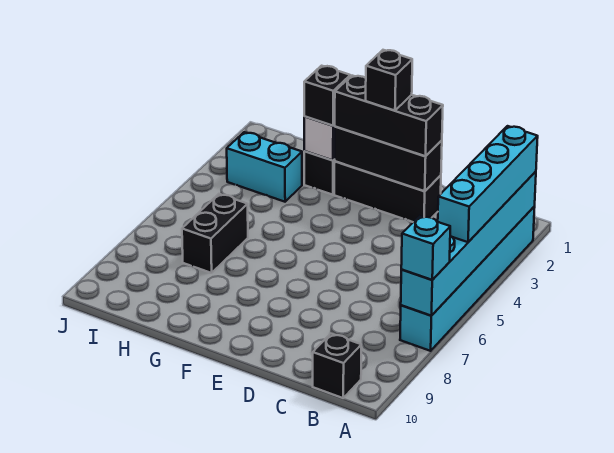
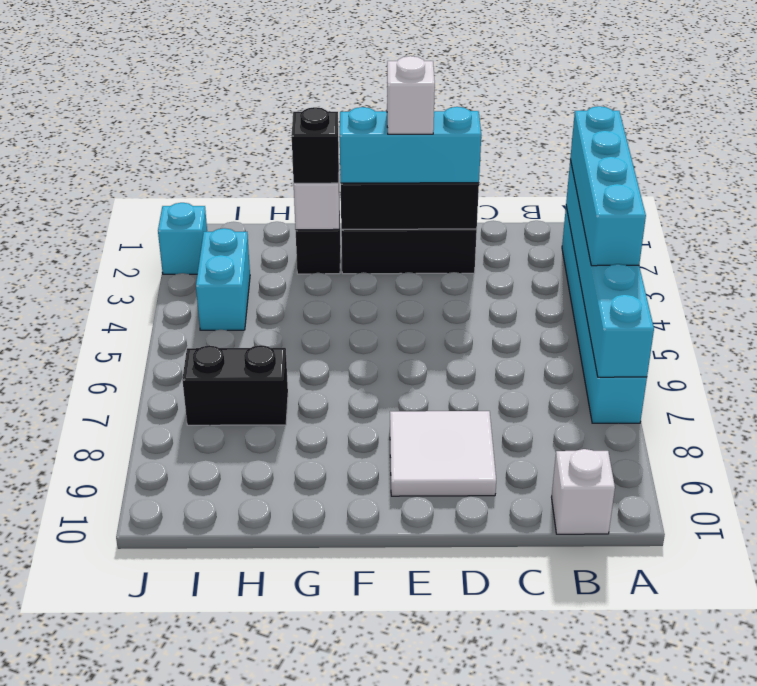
cyan 1x1 brick [401,216,450,280] -> cyan 1x1 brick moved to [158,203,207,274]
black 1x1 brick [313,334,361,398] -> white 1x1 brick [552,449,615,534]
black 1x3 brick [335,76,443,156] -> cyan 1x3 brick [340,107,481,183]
none -> white 2x2 tile [390,411,496,496]
black 1x1 brick [366,50,412,111] -> white 1x1 brick [387,56,435,134]
cyan 1x2 brick [227,132,302,202] -> cyan 1x2 brick turned to [196,228,250,330]
black 1x2 brick [182,194,248,273] -> black 1x2 brick turned to [182,345,288,425]

